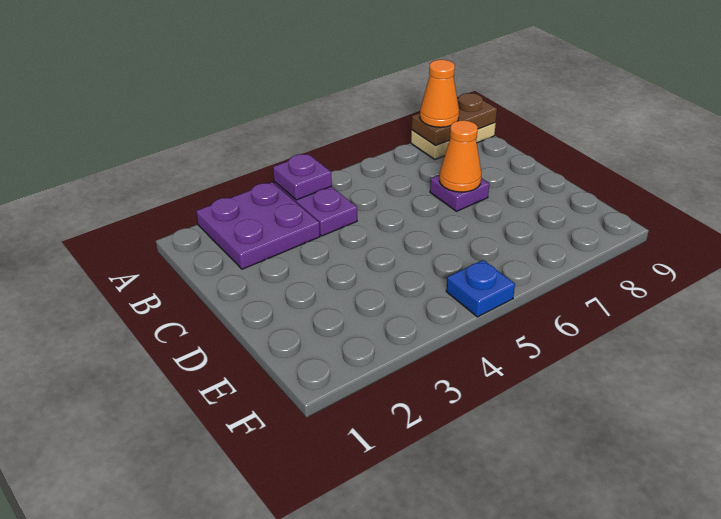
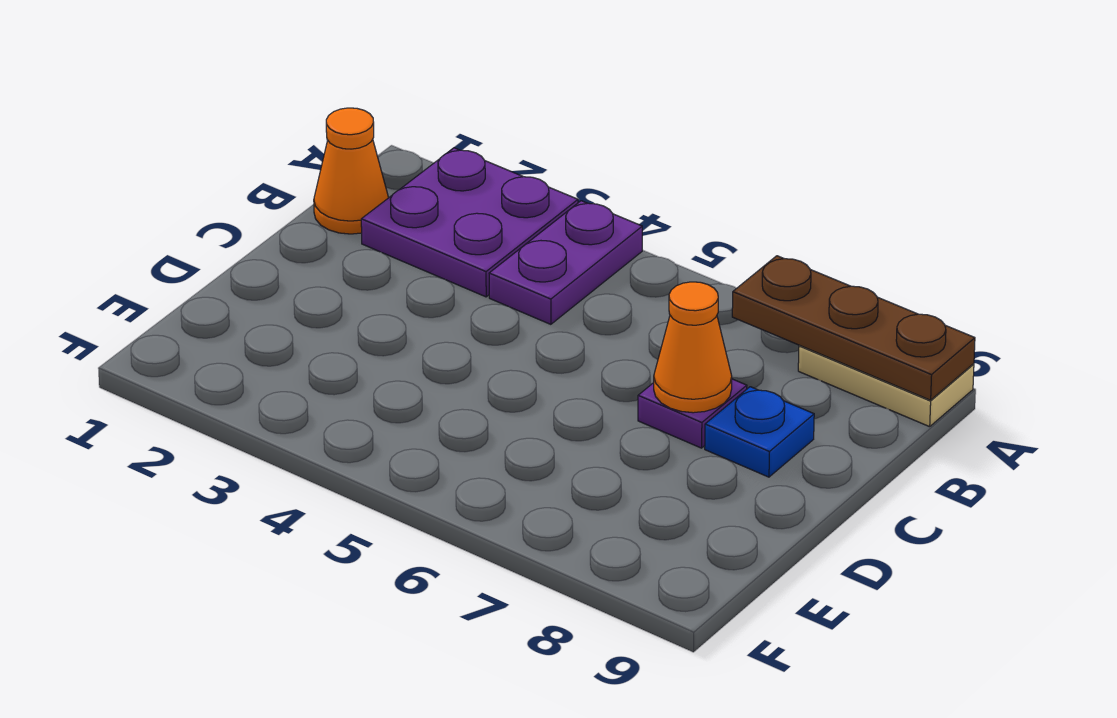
purple 1x1 plate [273,154,332,200] -> none
brown 1x2 plate [411,93,497,146] -> brown 1x3 plate [732,256,975,400]
orange 1x1 cone [420,60,459,127] -> orange 1x1 cone moved to [314,108,388,234]
blue 1x1 plate [446,260,515,317] -> blue 1x1 plate moved to [705,387,814,477]

